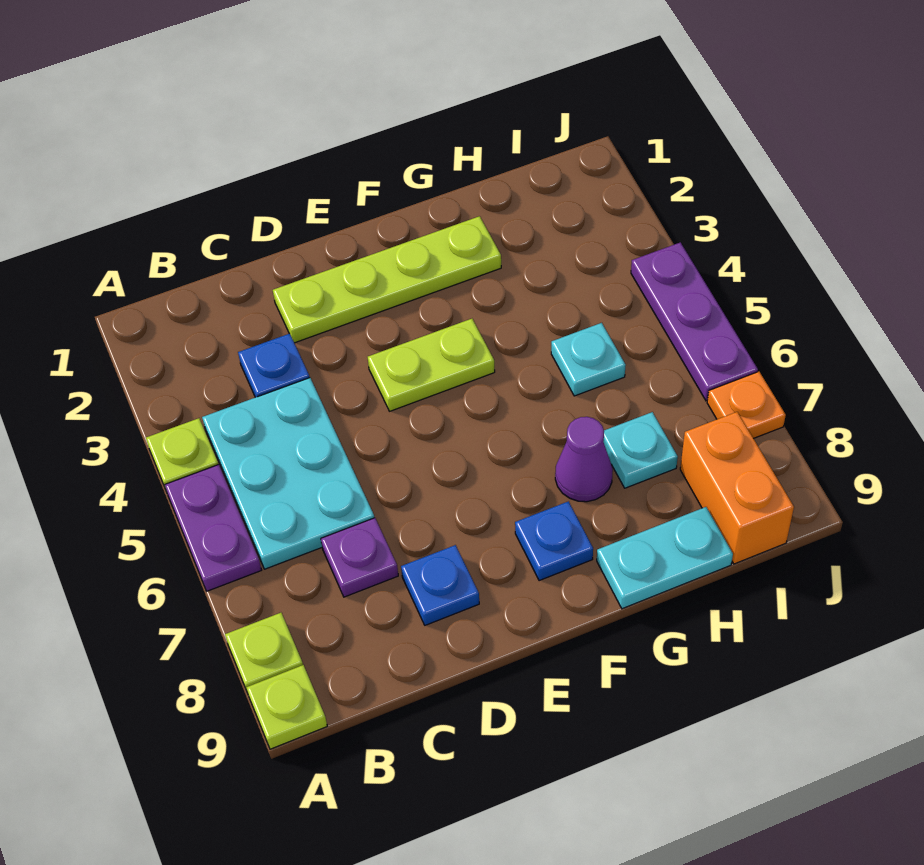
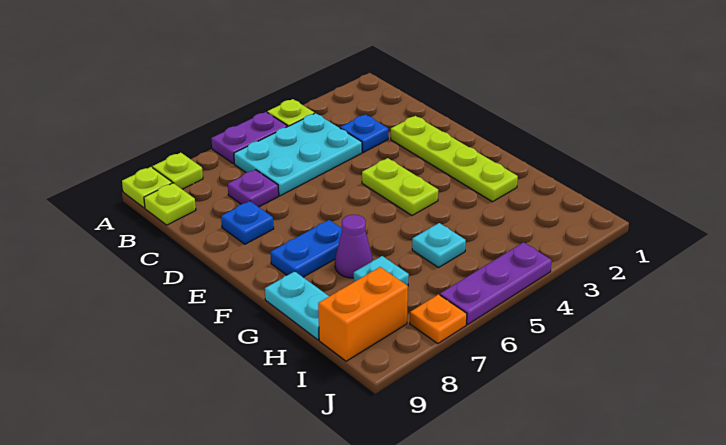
none -> lime 1x1 plate [144,183,196,225]
blue 1x1 plate [515,501,593,581] -> blue 1x2 plate [270,220,342,277]

